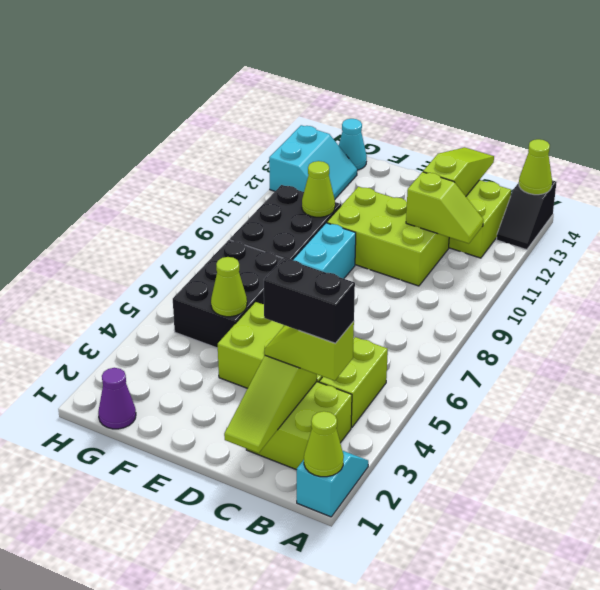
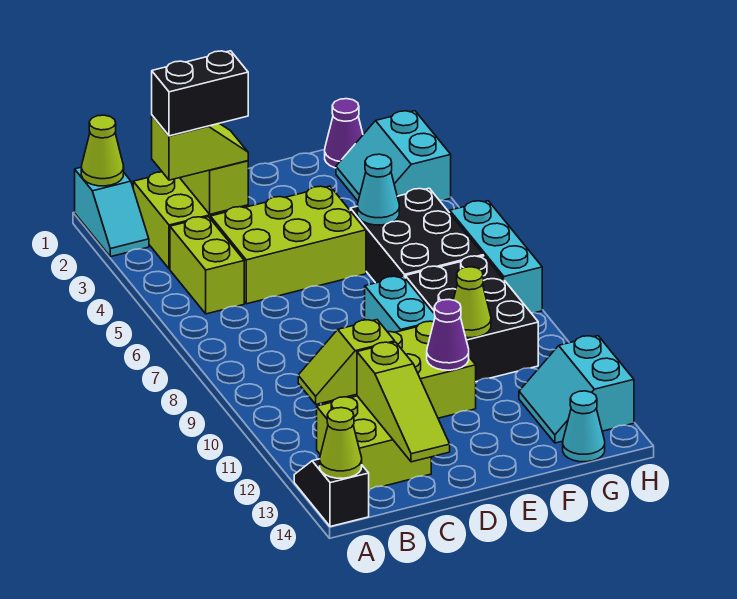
none -> purple 1x1 cone [427,300,469,370]
lime 1x1 cone [211,257,247,317] -> cyan 1x1 cone [357,154,399,225]
none -> cyan 2x2 slope [336,111,451,201]
none -> cyan 1x3 brick [450,201,542,313]

